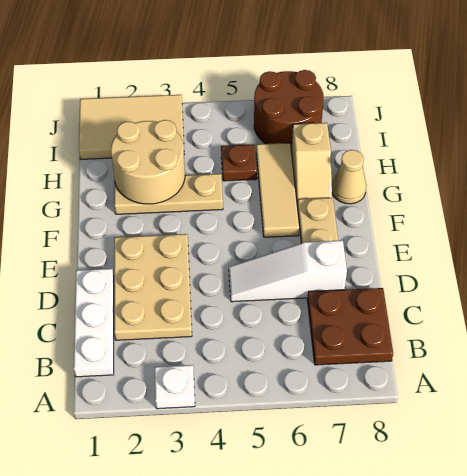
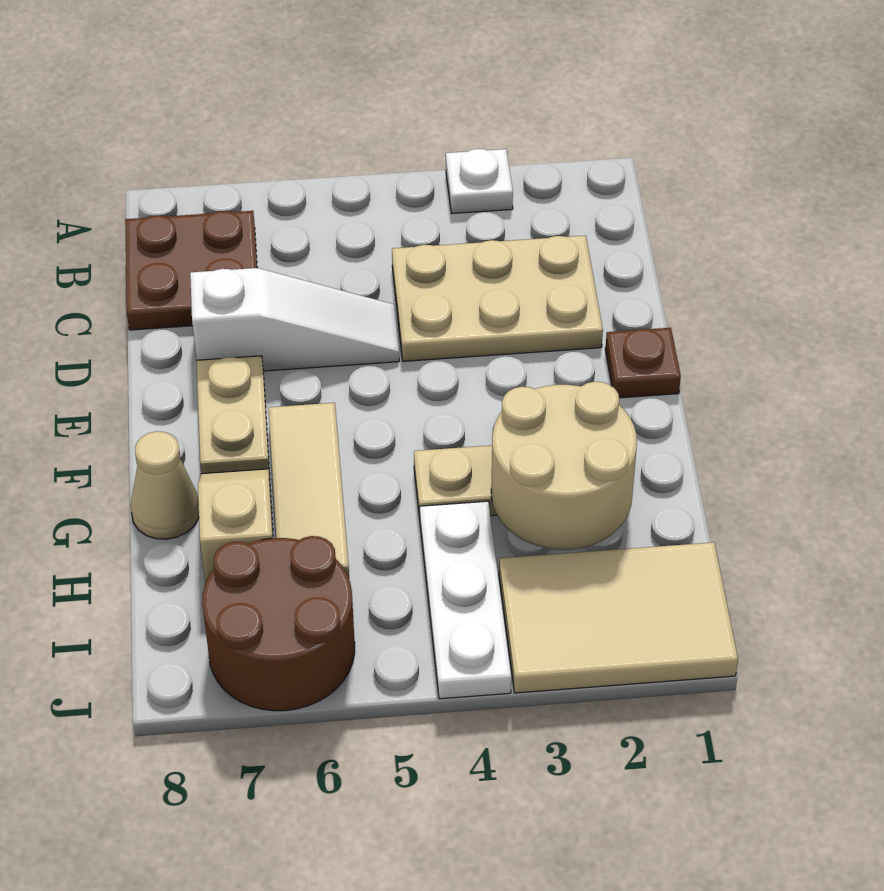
white 1x3 plate [74,269,114,377] -> white 1x3 plate moved to [420,501,511,699]
tan 2x3 plate [114,234,192,340] -> tan 2x3 plate turned to [392,235,603,361]
brown 1x1 plate [221,144,257,181] -> brown 1x1 plate moved to [605,328,681,398]

